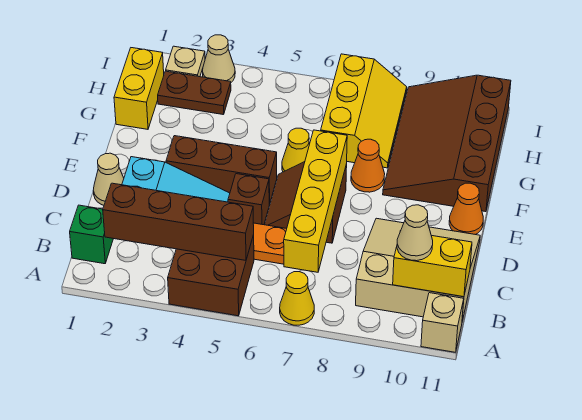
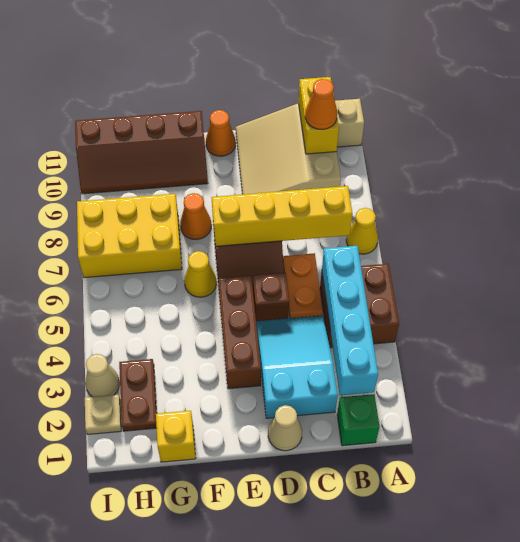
brown 1x4 brick [103,183,254,260] -> cyan 1x4 brick [322,246,378,395]
tan 1x1 cone [397,205,433,261] -> orange 1x1 cone [305,79,337,130]
brown 3x4 slope [383,75,511,212] -> brown 2x4 slope [75,111,208,194]
yellow 1x2 brick [114,48,164,129] -> yellow 1x1 brick [156,411,196,462]
yellow 2x3 slope [321,54,407,168] -> yellow 2x3 brick [77,194,182,278]

